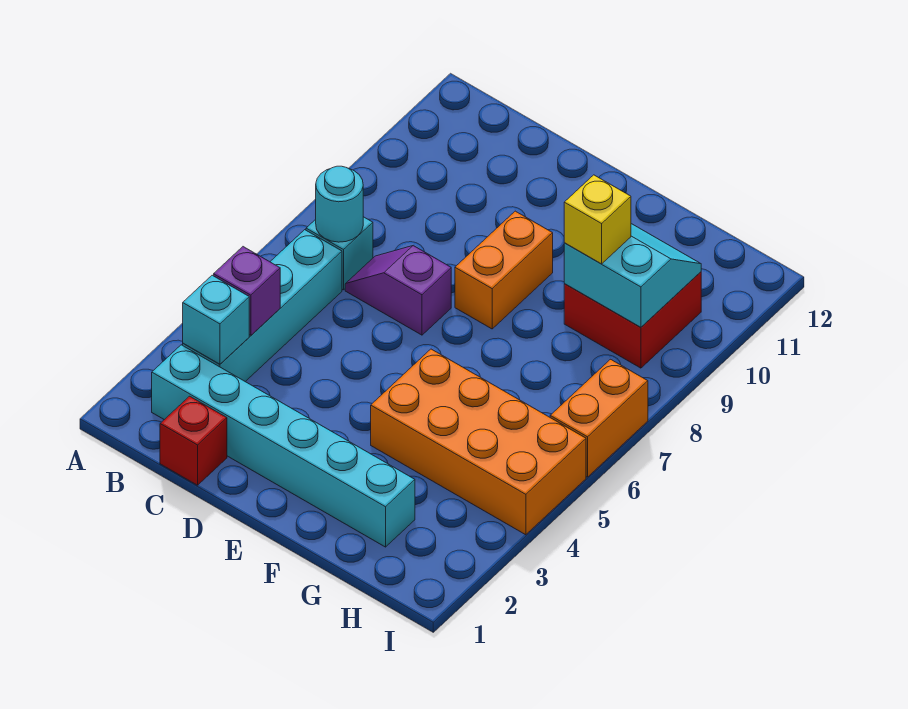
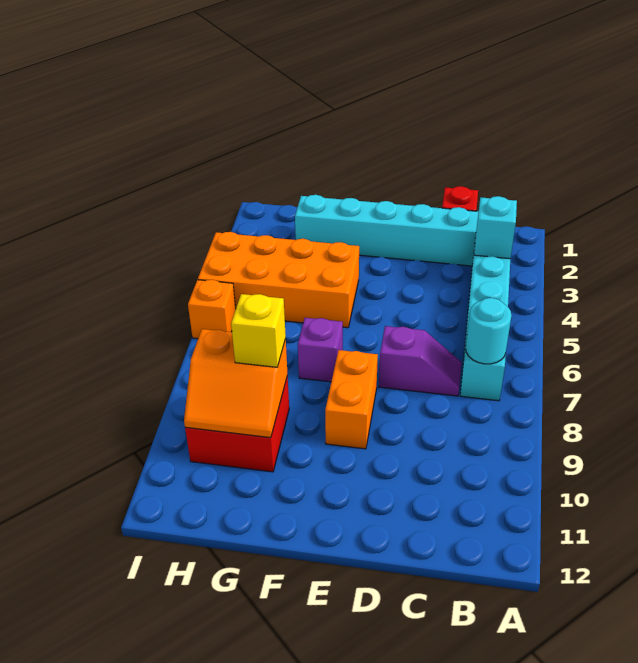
purple 1x1 brick [214,247,280,335] -> purple 1x1 brick moved to [298,318,343,382]
cyan 2x2 slope [564,224,701,327] -> orange 2x2 slope [184,329,288,438]
orange 1x2 brick [550,359,648,477] -> orange 1x1 brick [188,280,236,339]

